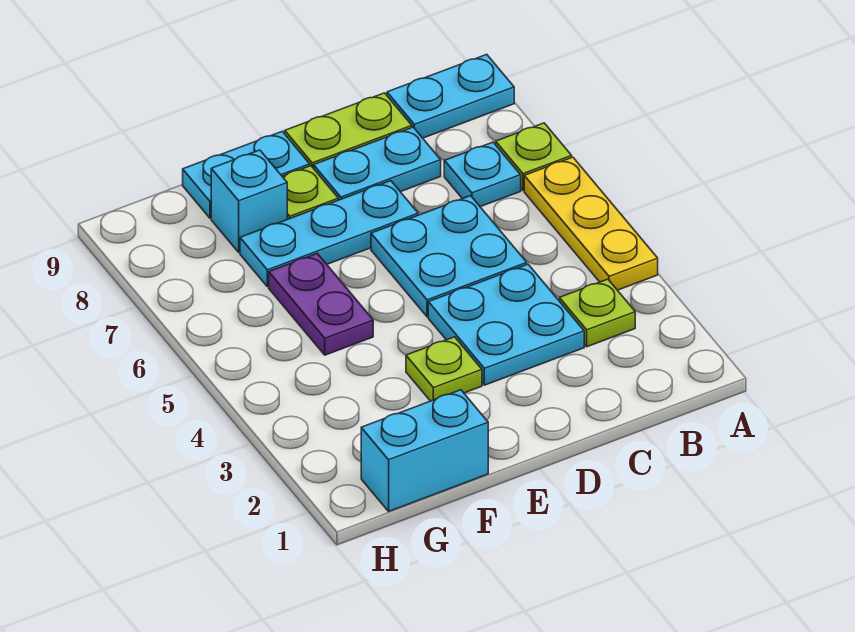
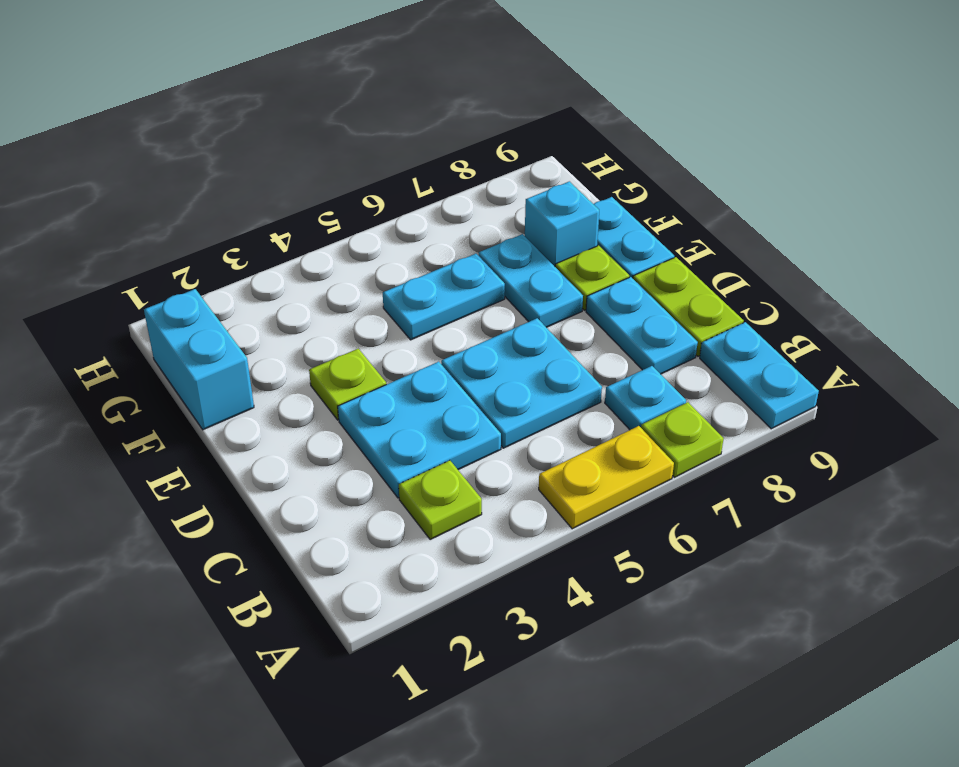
yellow 1x3 plate [524,157,658,290] -> yellow 1x2 plate [539,426,674,529]
cyan 1x3 plate [240,181,418,287] -> cyan 1x2 plate [479,234,583,327]
purple 1x2 plate [269,254,373,355] -> cyan 1x2 plate [383,254,505,340]

